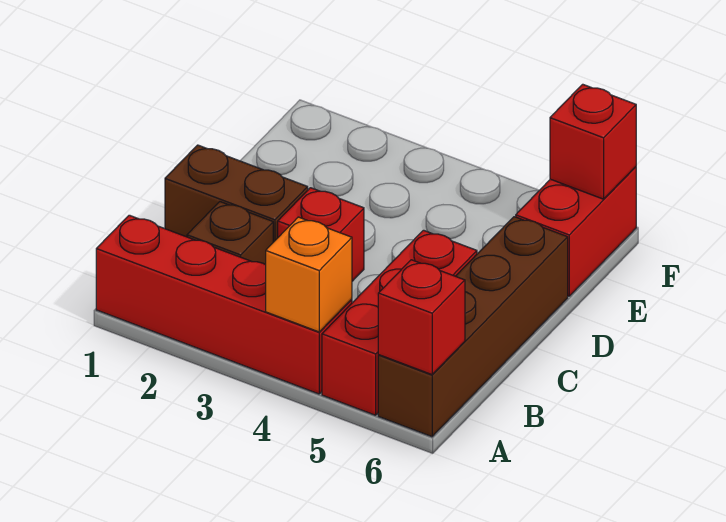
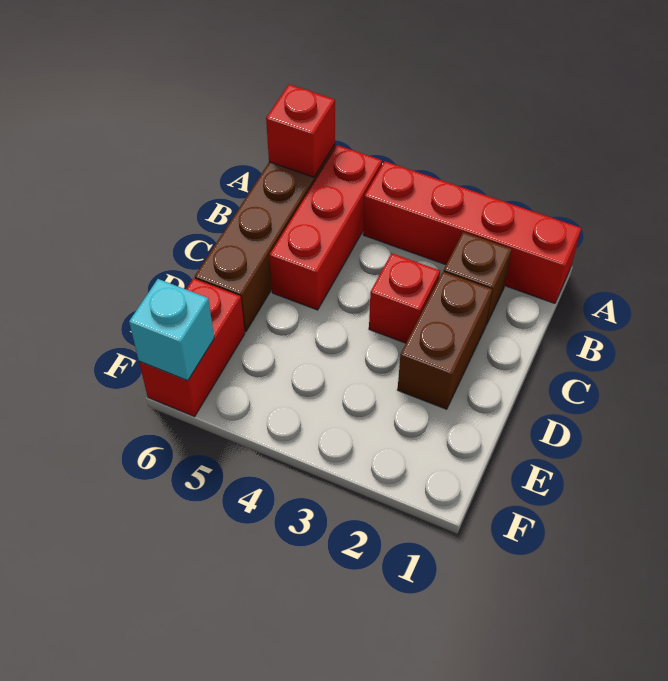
orange 1x1 brick [266,217,352,332] -> none
brown 1x2 brick [165,145,308,242] -> brown 1x2 brick turned to [398,272,492,409]
red 1x1 brick [550,84,636,199] -> cyan 1x1 brick [129,279,214,381]

